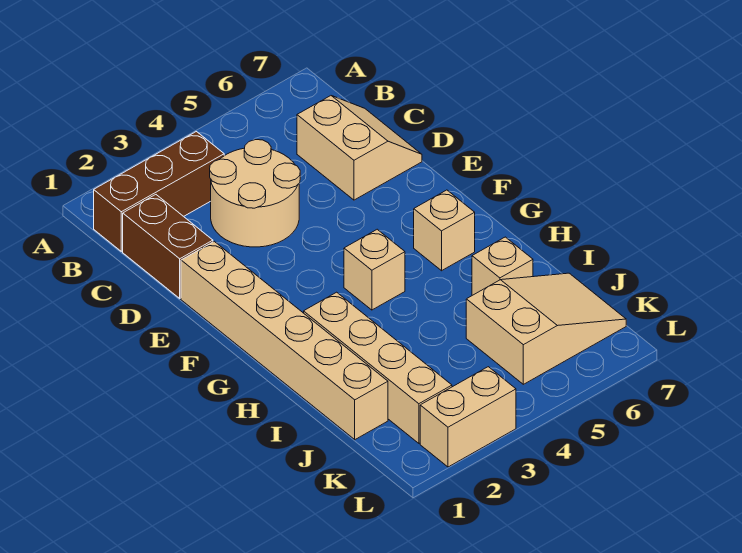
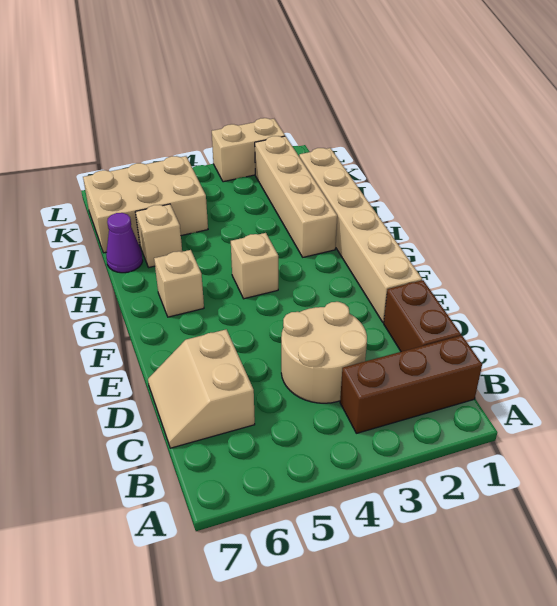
none -> purple 1x1 cone [106,213,143,273]
tan 2x3 slope [466,273,626,384] -> tan 2x3 brick [83,156,208,253]

